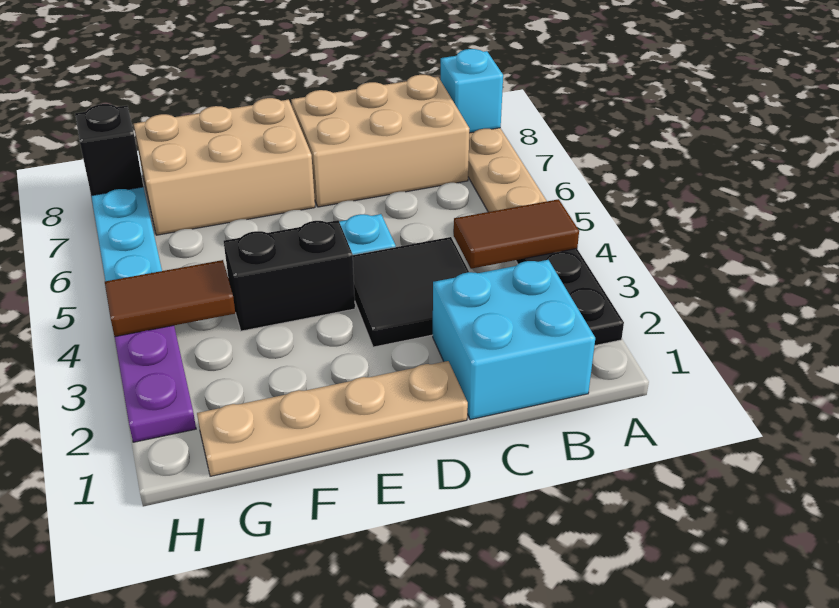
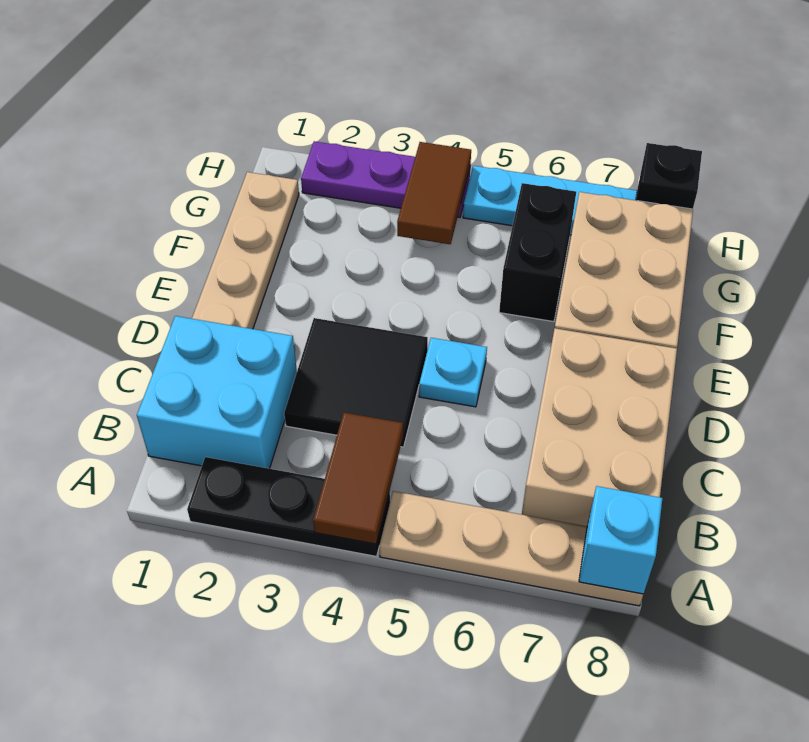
black 1x2 brick [224,220,355,331] -> black 1x2 brick moved to [499,183,576,322]

